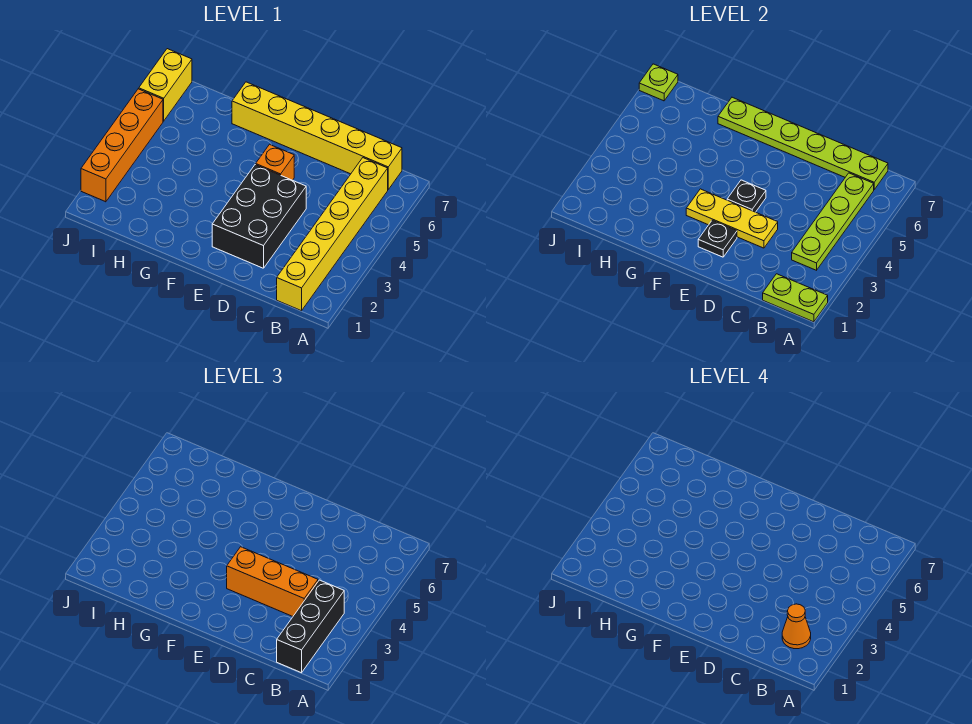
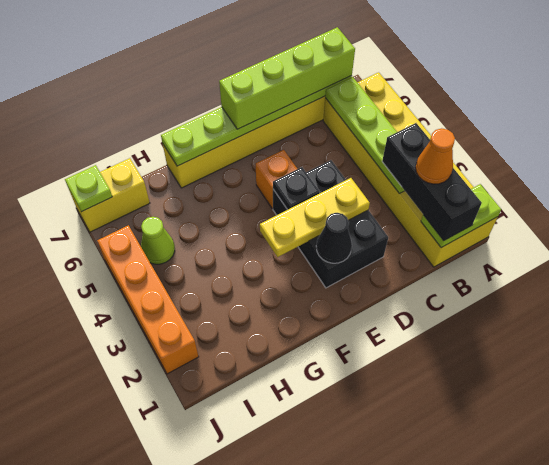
yellow 1x6 brick [277,158,388,311] -> yellow 2x6 brick [323,72,498,267]
none -> lime 1x4 brick [219,27,355,129]
orange 1x3 brick [227,547,318,616] -> none
black 1x1 plate [698,220,737,257] -> black 1x1 cone [316,213,352,263]
none -> lime 1x1 cone [141,217,175,264]
yellow 1x2 brick [139,49,192,121] -> yellow 1x2 brick turned to [69,158,150,232]

